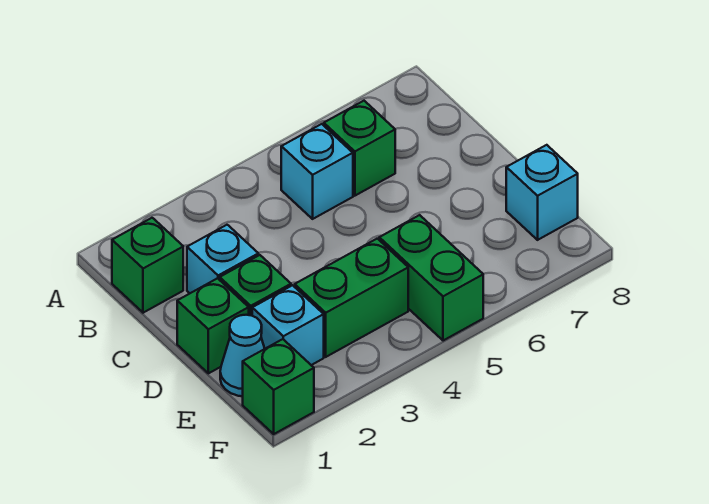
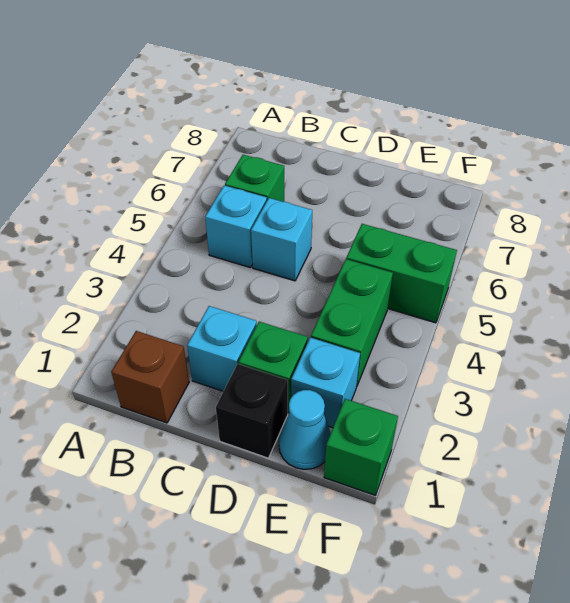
green 1x1 brick [112,218,183,313] -> brown 1x1 brick [111,331,189,423]
green 1x1 brick [177,278,249,373] -> black 1x1 brick [216,364,288,458]
cyan 1x1 brick [506,145,578,240] -> cyan 1x1 brick moved to [251,198,312,281]

